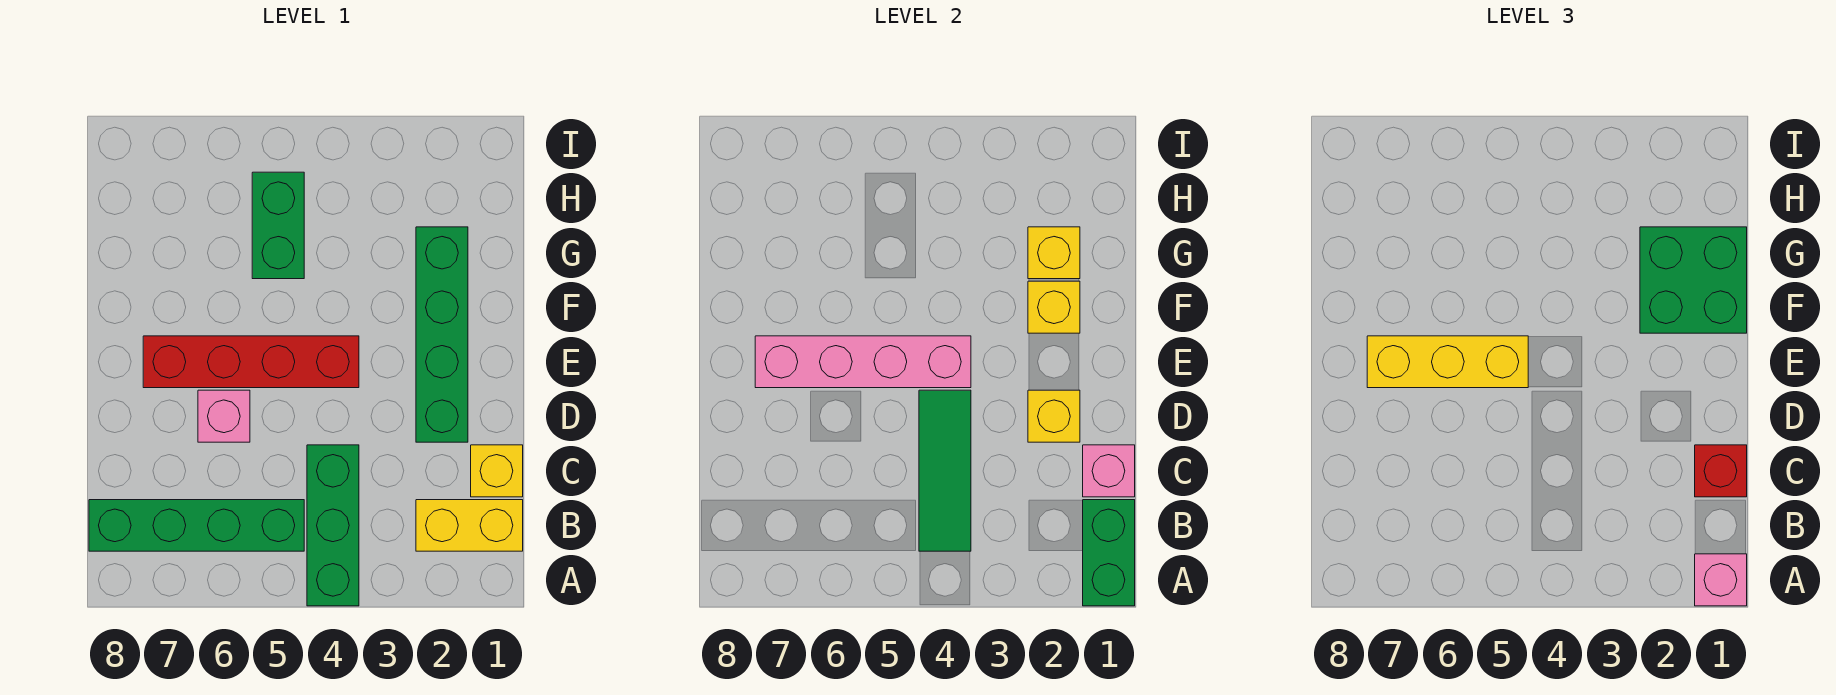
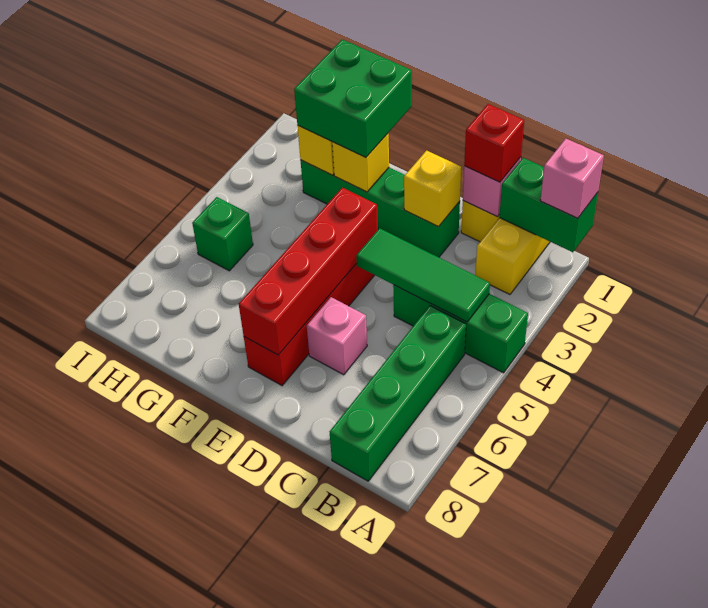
pink 1x4 brick [755,336,971,388] -> red 1x4 brick [239,188,378,355]
yellow 1x3 brick [1367,336,1528,388] -> none
green 1x2 brick [252,172,304,279] -> green 1x1 brick [192,197,253,271]

